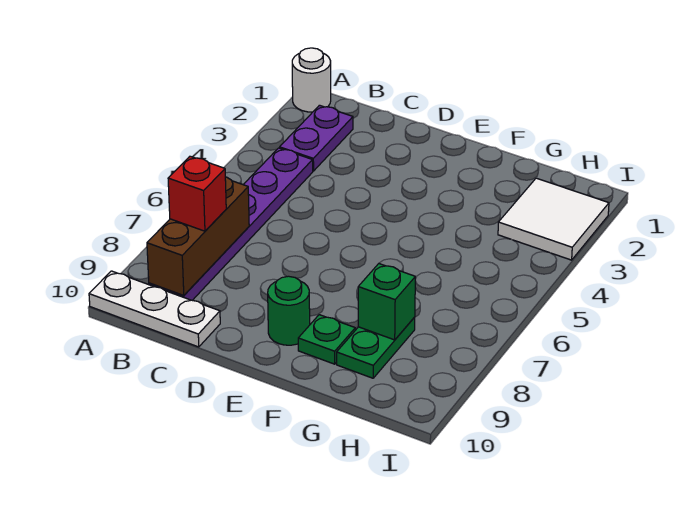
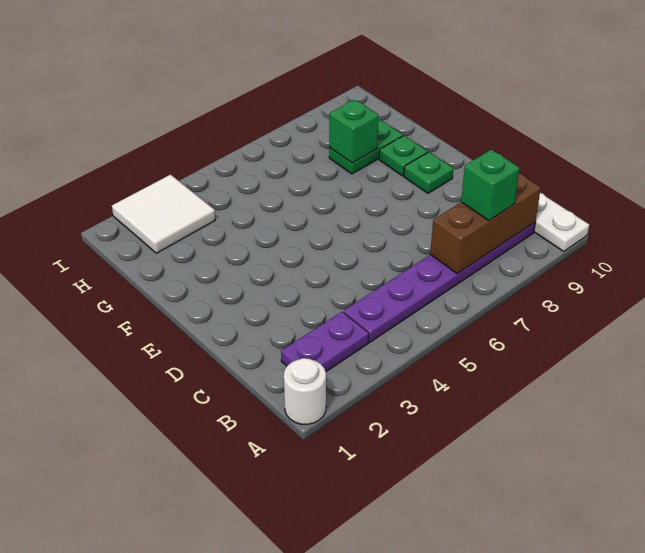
red 1x1 brick [168,156,226,231] -> green 1x1 brick [461,150,520,220]
green 1x1 round brick [268,276,310,345] -> green 1x1 plate [404,152,453,193]

